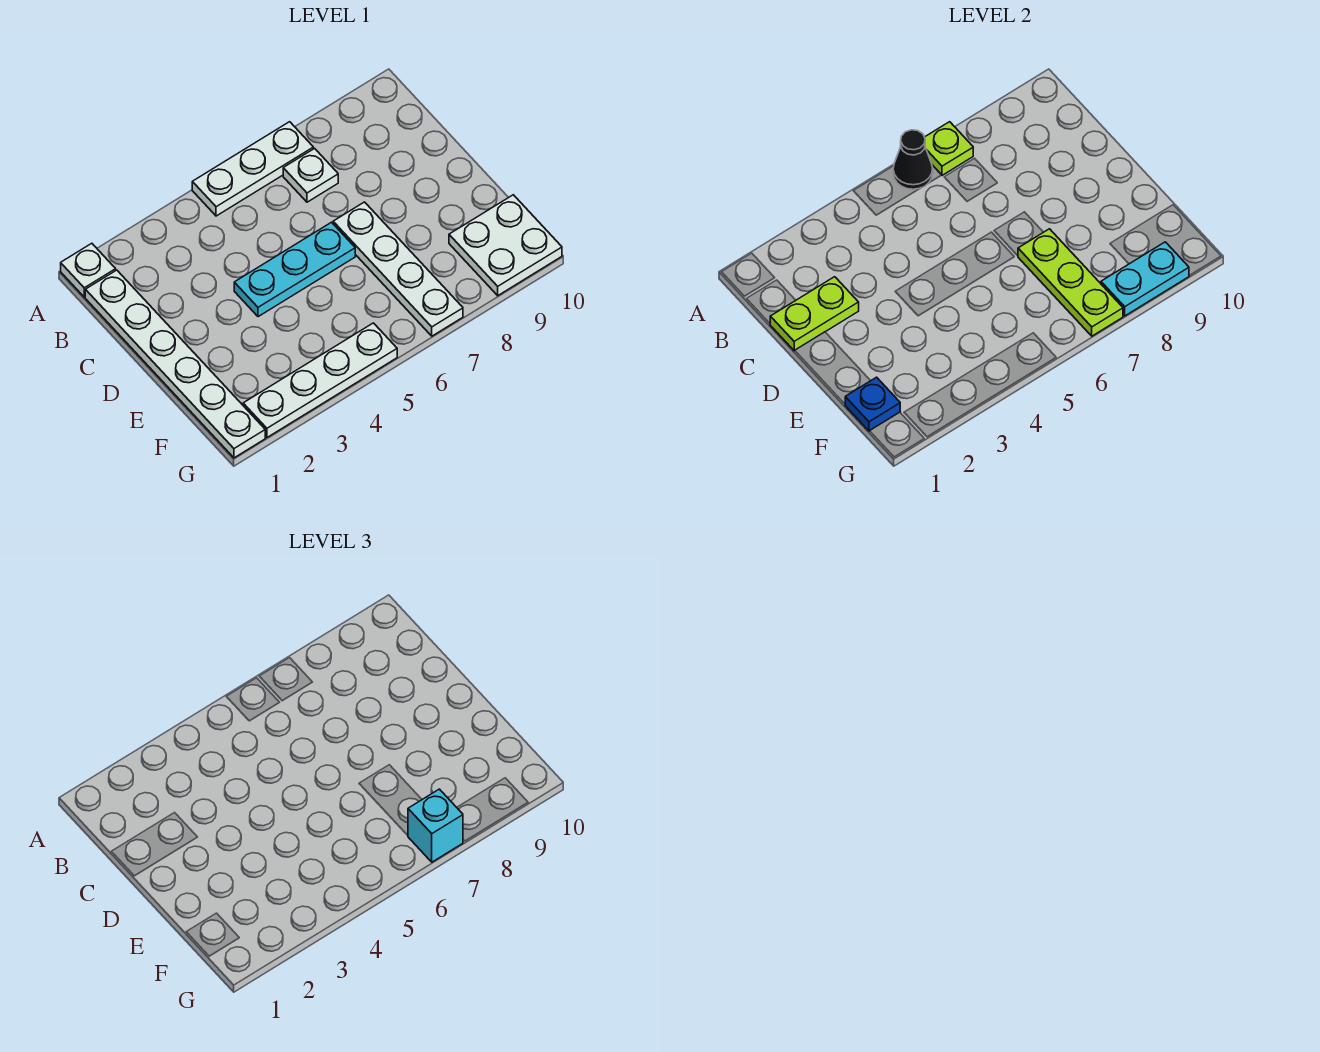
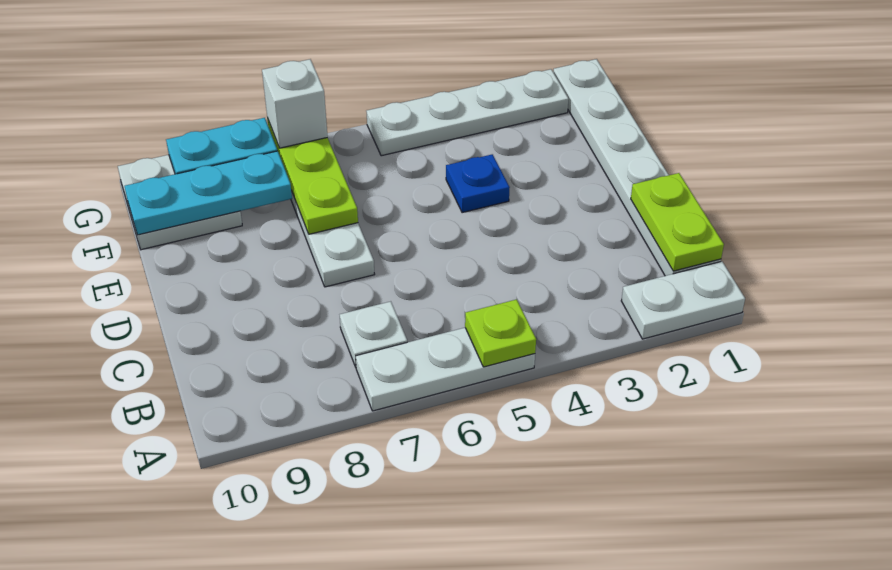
white 1x1 plate [61,243,116,297] -> white 1x2 plate [621,261,745,339]
black 1x1 cone [893,130,933,189] -> none
lime 1x1 plate [925,122,973,175] -> lime 1x1 plate moved to [465,299,536,367]
lime 1x2 plate [770,277,859,351] -> lime 1x2 plate turned to [631,173,724,271]
cyan 1x3 plate [234,222,355,317] -> cyan 1x3 plate moved to [125,151,292,235]
blue 1x1 plate [845,377,900,431] -> blue 1x1 plate moved to [446,154,510,213]
cyan 1x1 brick [408,789,463,862] -> white 1x1 brick [262,59,328,148]

